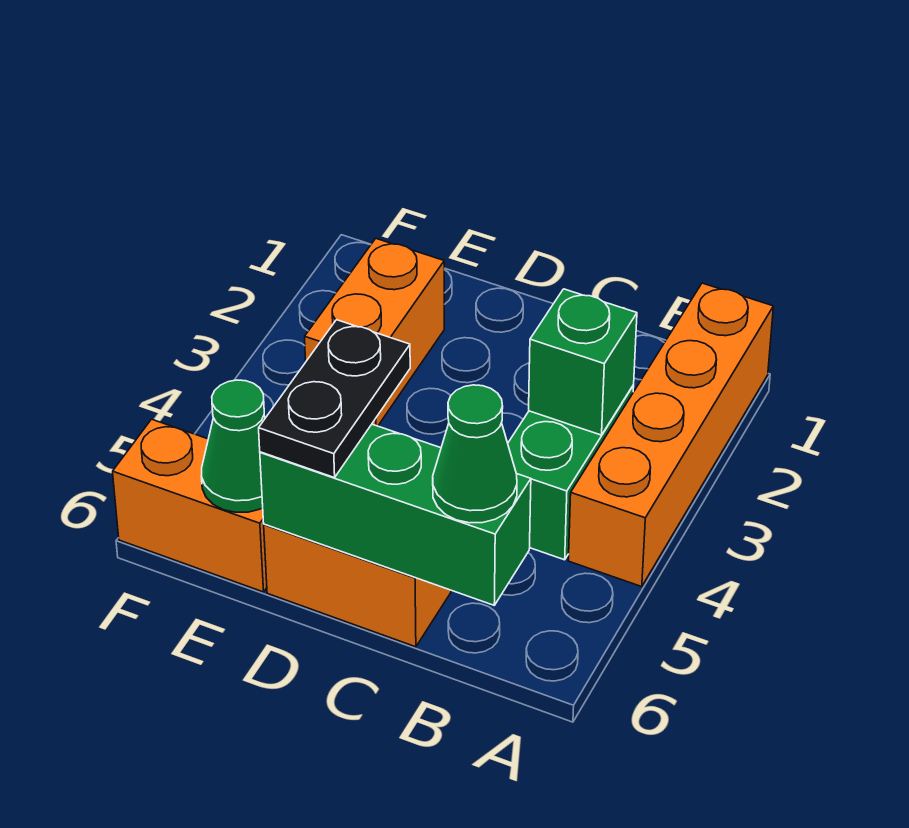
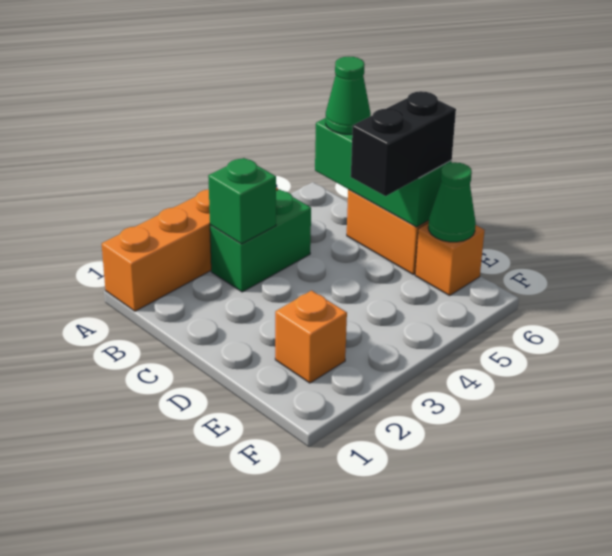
black 1x2 plate [259,320,410,478] -> black 1x2 brick [351,91,456,196]
orange 1x2 brick [305,239,444,426] -> orange 1x1 brick [275,291,347,383]
orange 1x2 brick [113,419,267,592] -> orange 1x1 brick [415,223,485,296]

